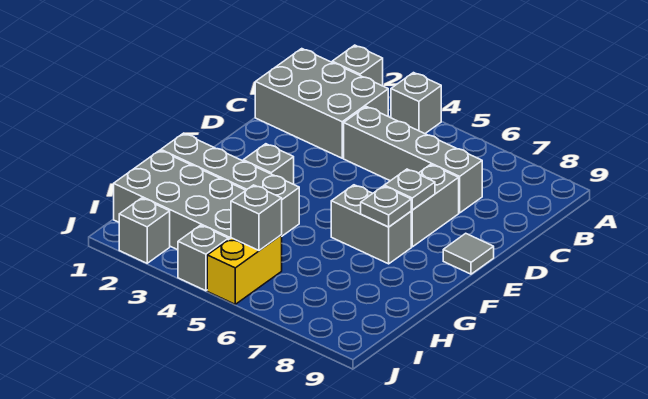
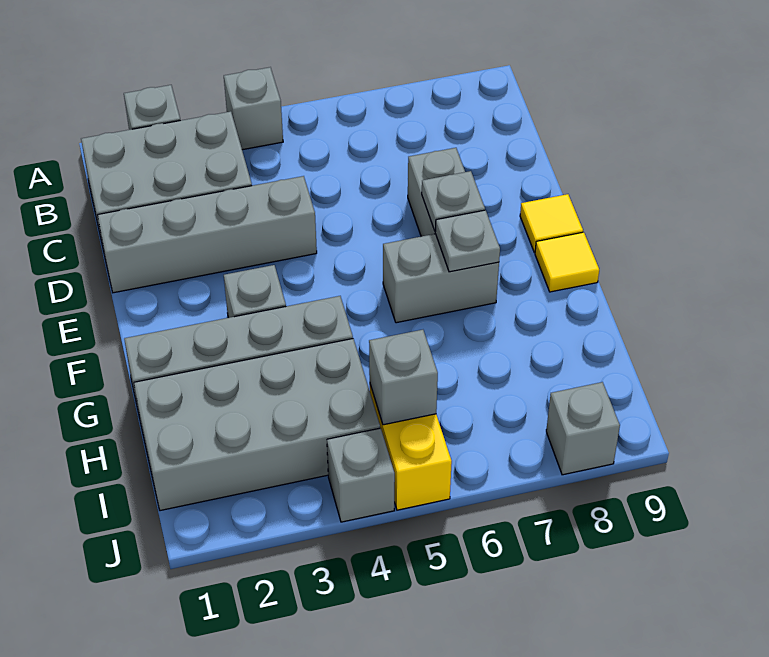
grey 1x4 brick [344,107,482,213] -> grey 1x4 brick moved to [98,176,317,293]
grey 1x1 tile [443,233,494,274] -> yellow 1x1 tile [520,194,583,253]
none -> yellow 1x1 tile [535,232,599,292]
grey 1x1 brick [119,198,170,263] -> grey 1x1 brick moved to [546,382,620,475]

